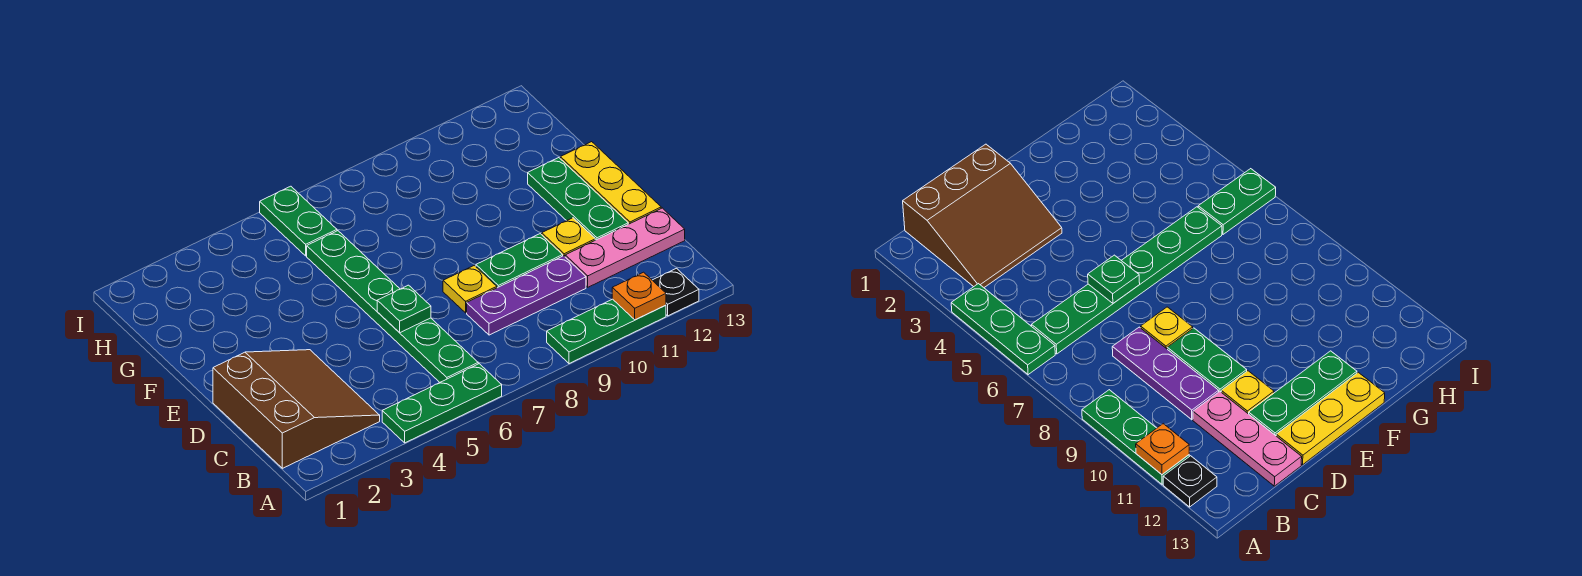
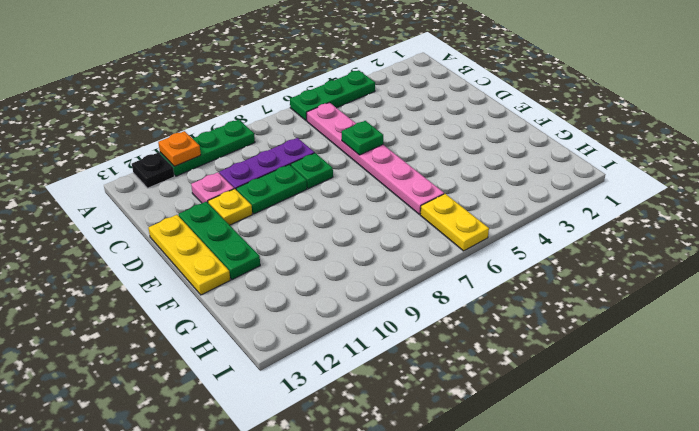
brown 3x3 slope [213,350,380,468] -> none
green 1x6 plate [307,231,478,382] -> pink 1x6 plate [307,103,444,214]
pink 1x3 plate [565,208,685,287] -> pink 1x1 plate [191,172,234,203]
yellow 1x1 plate [443,265,497,313] -> green 1x1 plate [291,153,333,189]
green 1x2 plate [260,186,337,256] -> yellow 1x2 plate [420,194,489,251]

